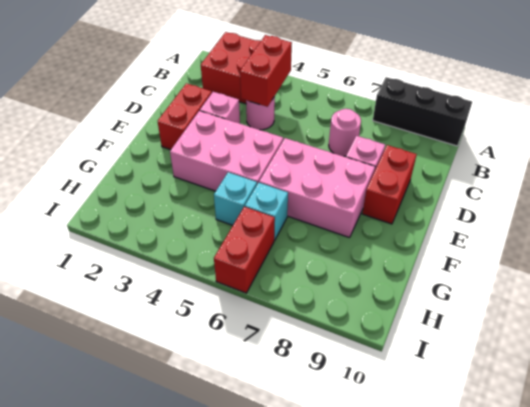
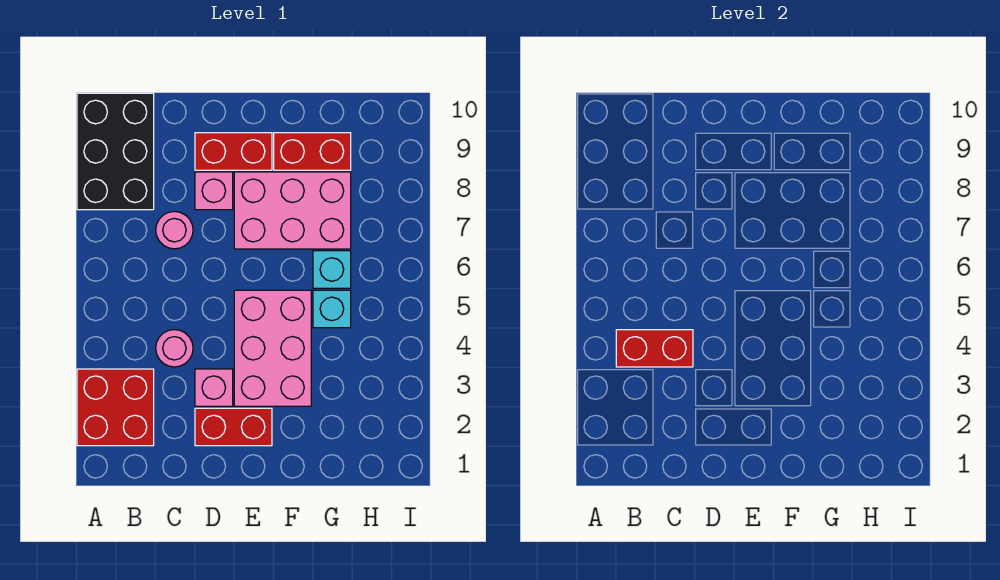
black 1x3 brick [373,77,472,146] -> black 2x3 brick [77,93,154,210]
pink 2x3 brick [259,138,375,238] -> pink 2x3 brick turned to [234,172,351,249]
red 1x2 brick [214,207,275,293] -> red 1x2 brick moved to [274,133,351,170]

